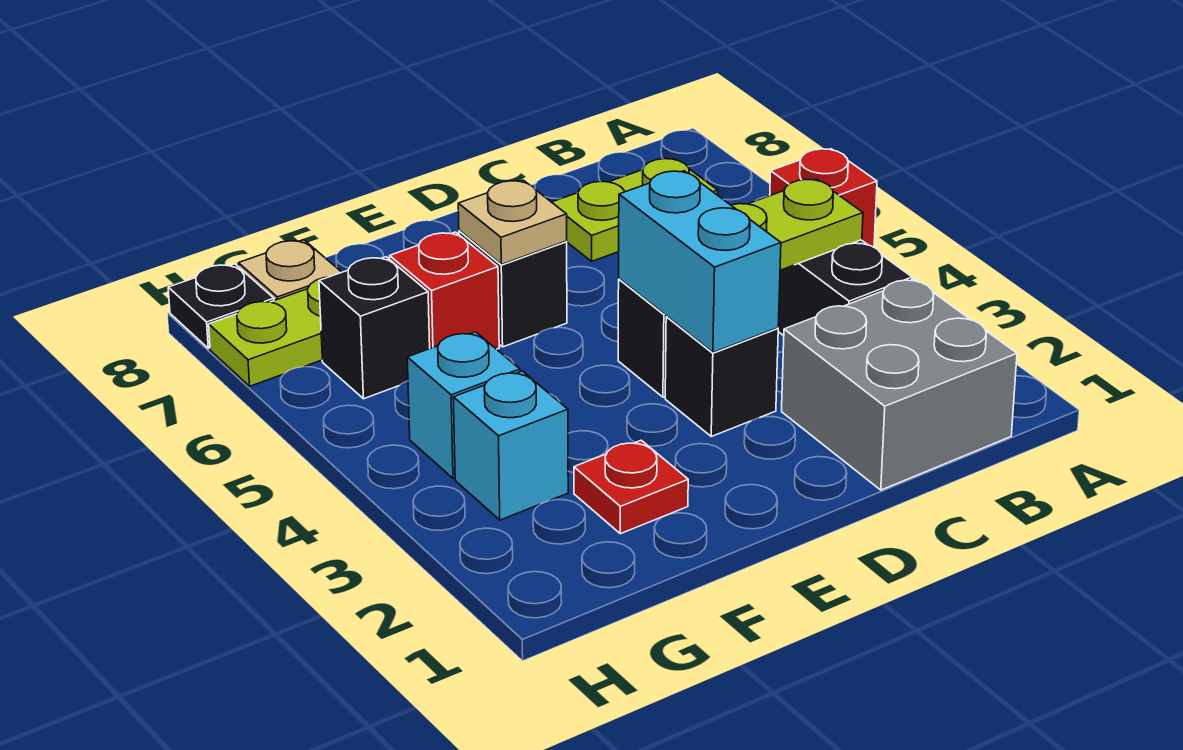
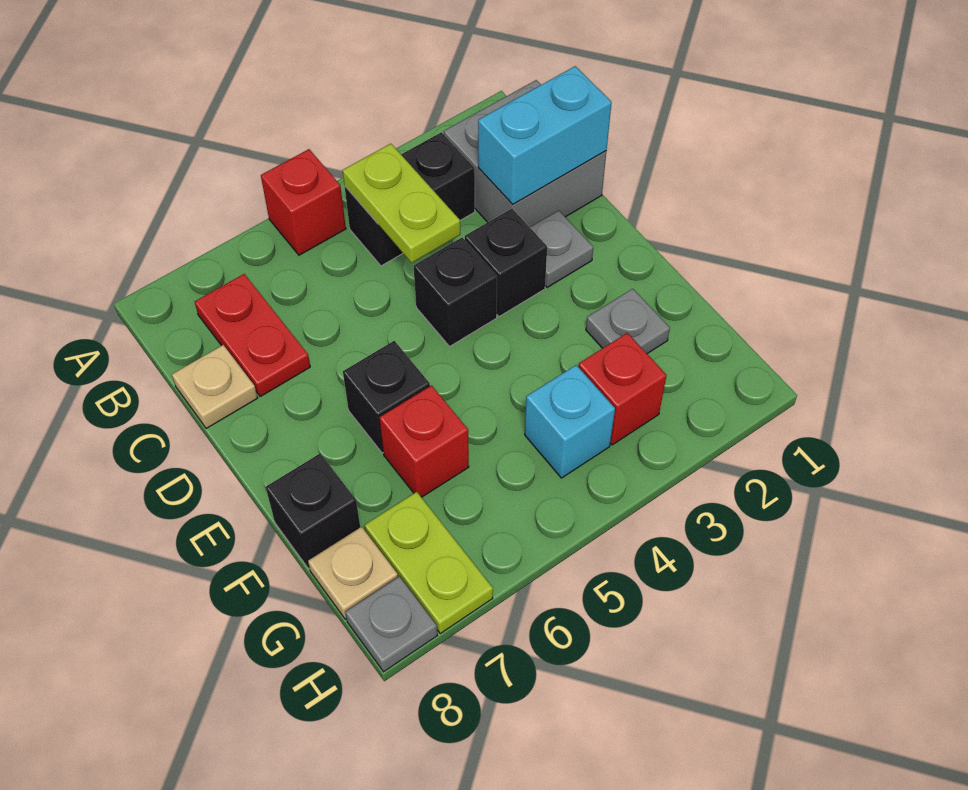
lime 1x2 plate [552,158,718,261] -> red 1x2 plate [195,274,310,397]
none -> grey 1x1 plate [530,210,593,287]
cyan 1x2 brick [619,171,781,352] -> cyan 1x2 brick moved to [478,66,612,204]
tan 1x1 plate [458,180,567,264] -> tan 1x1 plate moved to [172,345,257,429]
red 1x1 plate [574,440,688,534] -> grey 1x1 plate [586,289,670,354]
cyan 1x1 brick [453,371,568,520] -> red 1x1 brick [579,333,667,445]
black 1x1 brick [319,257,430,399] -> black 1x1 brick moved to [266,453,360,569]
black 1x1 plate [168,264,274,348] -> grey 1x1 plate [345,576,437,672]

